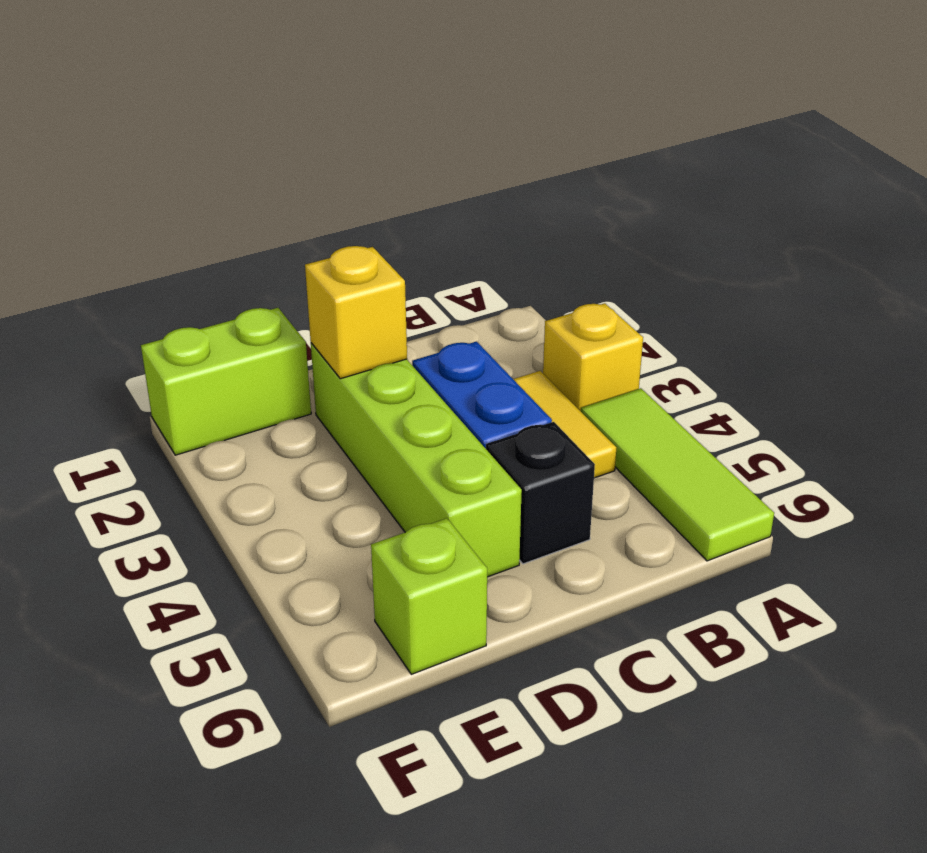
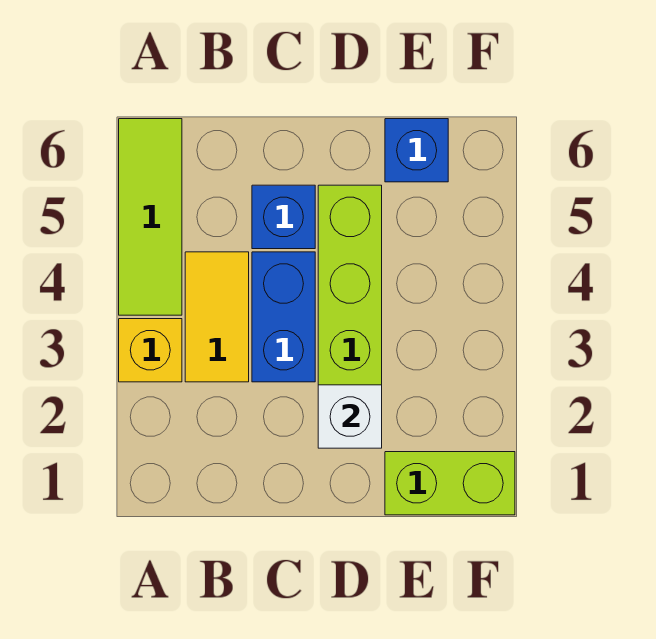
black 1x1 brick [486,422,595,564] -> blue 1x1 brick [252,185,315,249]
yellow 1x1 brick [305,246,407,379] -> white 1x1 brick [318,385,382,448]
lime 1x1 brick [371,518,487,674] -> blue 1x1 brick [385,119,448,182]

